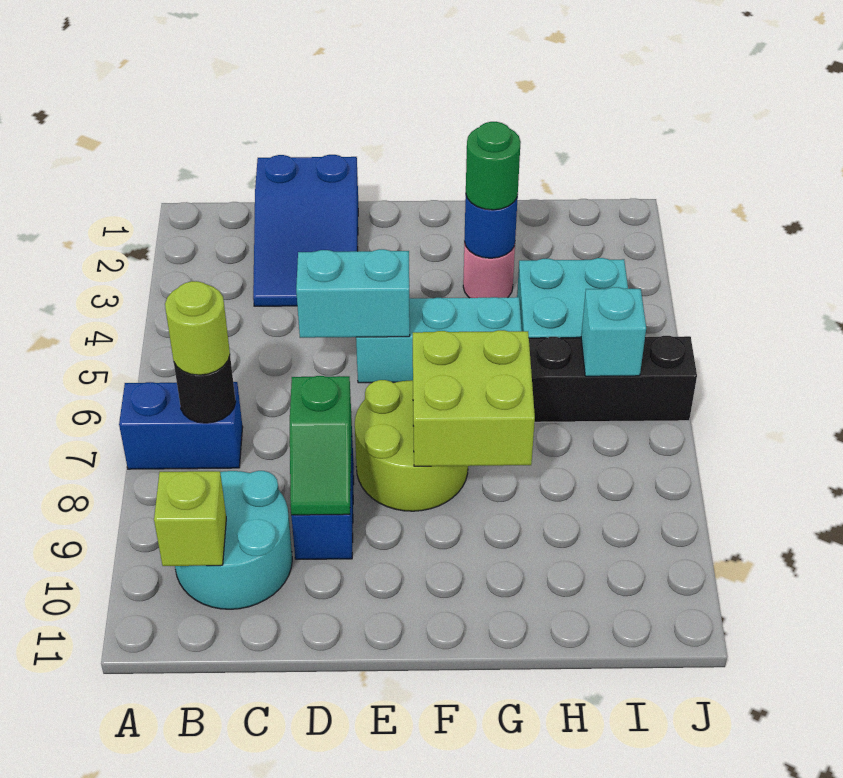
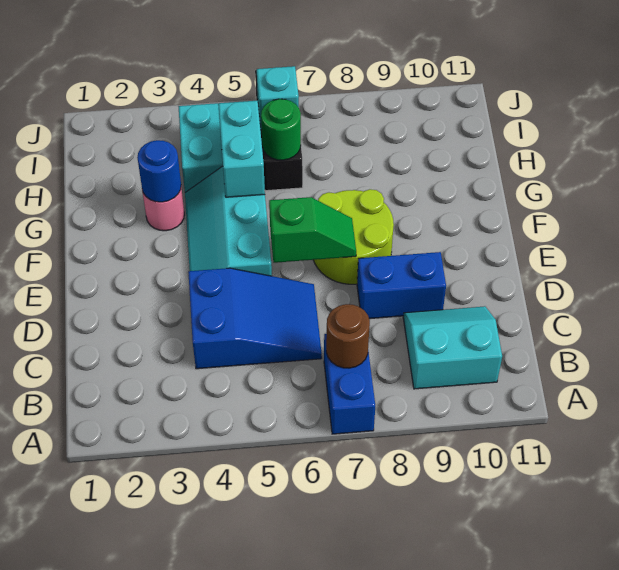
black 1x1 round brick [174,356,236,423] -> brown 1x1 round brick [326,304,370,368]
lime 1x1 round brick [165,281,230,375] -> none
cyan 2x2 round brick [175,471,292,609] -> cyan 2x2 slope [403,306,502,389]
lime 1x1 brick [154,471,226,566] -> none
blue 2x3 slope [253,155,358,306] -> blue 2x3 slope moved to [188,268,322,369]
cyan 1x2 brick [296,249,410,338] -> cyan 1x2 brick moved to [218,101,265,197]
green 1x2 slope [290,376,352,515] -> green 1x2 slope moved to [269,197,356,263]
lime 2x2 brick [413,330,535,466] -> none
green 1x1 round brick [466,122,521,210] -> green 1x1 round brick moved to [261,99,301,160]

